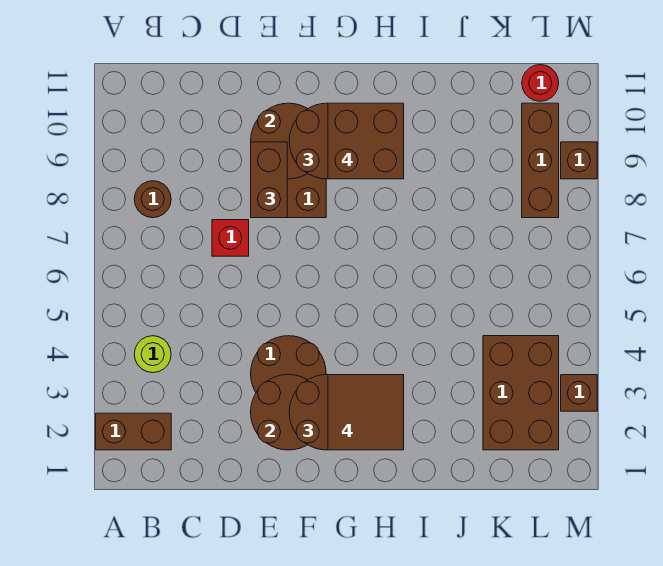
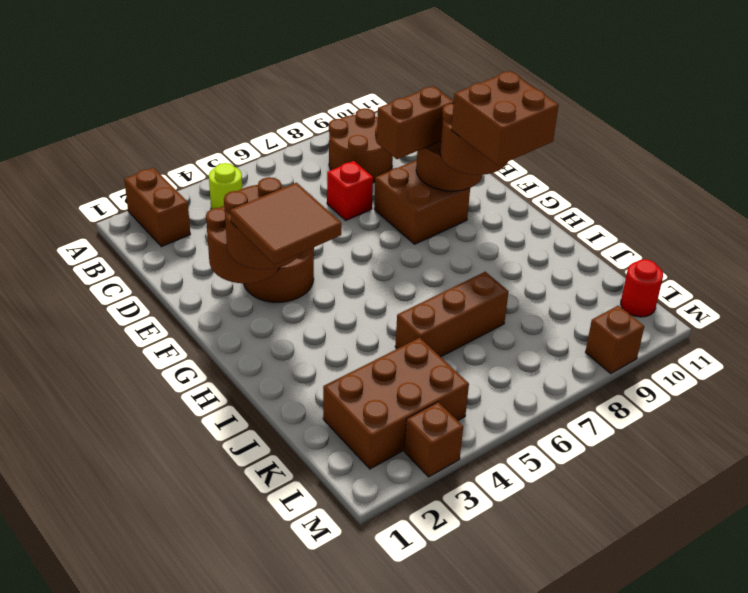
brown 1x1 round brick [134,181,171,218] -> brown 2x2 round brick [329,108,393,182]
brown 1x3 brick [522,103,559,218] -> brown 1x3 brick moved to [395,272,509,357]

